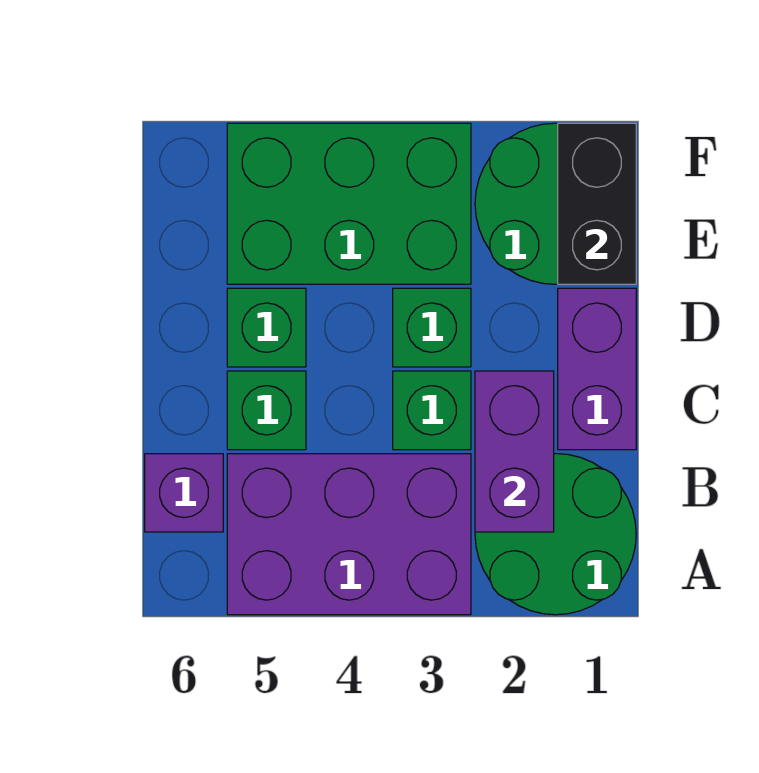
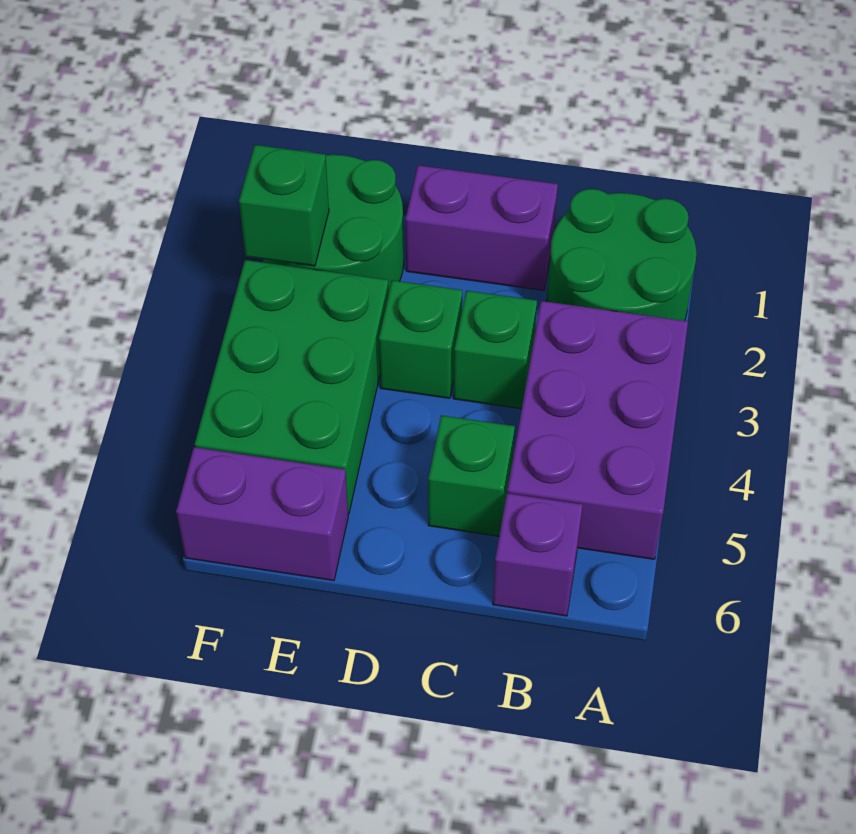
purple 1x2 brick [475,371,554,532] -> purple 1x2 brick moved to [176,447,348,581]
green 1x1 brick [227,288,306,367] -> green 1x1 brick moved to [239,145,329,266]
black 1x2 brick [558,123,636,284] -> none

